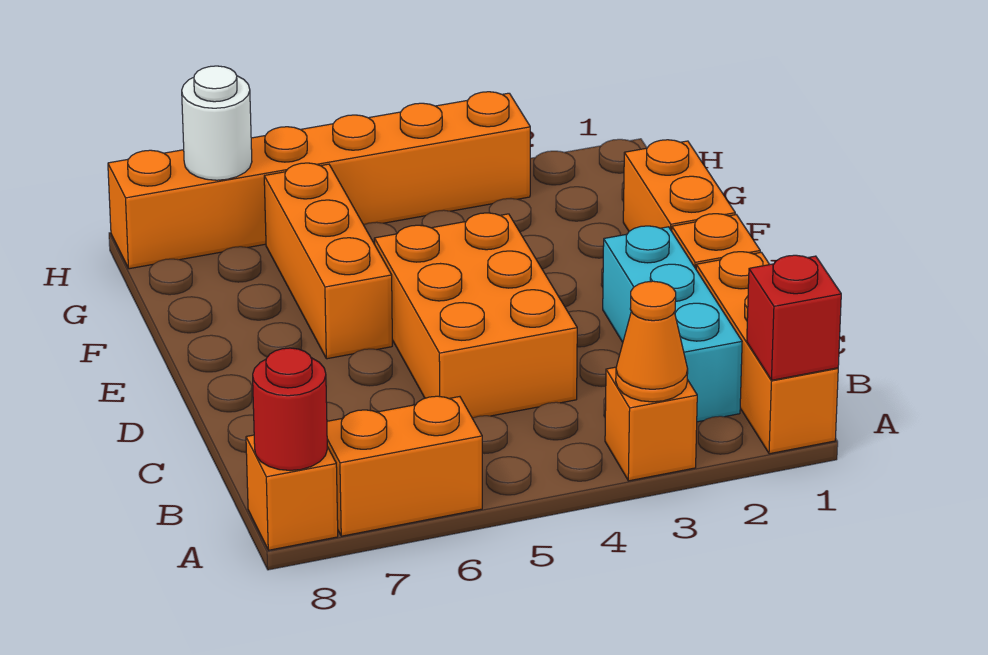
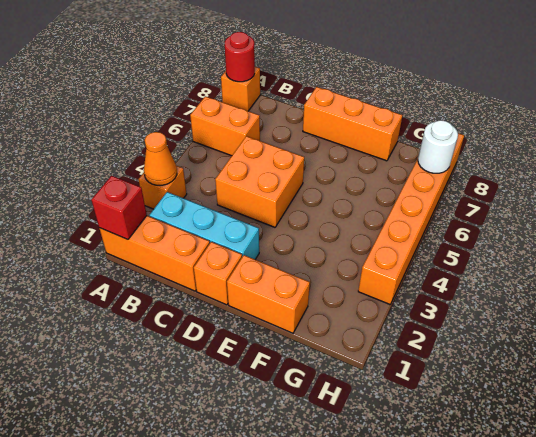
orange 1x2 brick [327,396,482,536] -> orange 1x2 brick turned to [190,96,260,156]
orange 2x3 brick [374,213,577,418] -> orange 2x2 brick [215,136,304,227]
orange 1x3 brick [264,163,392,359] -> orange 1x3 brick moved to [303,87,402,161]

